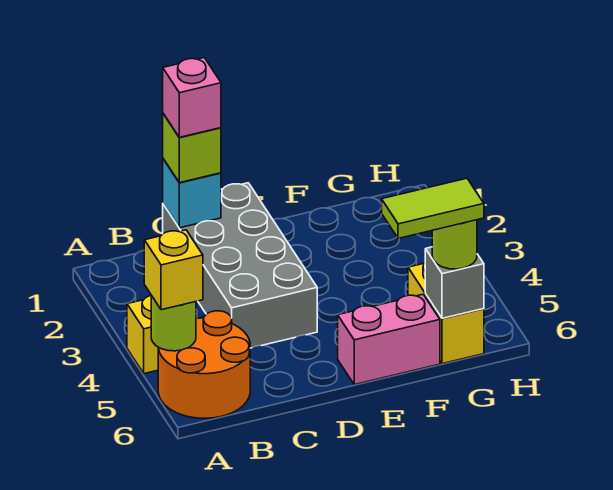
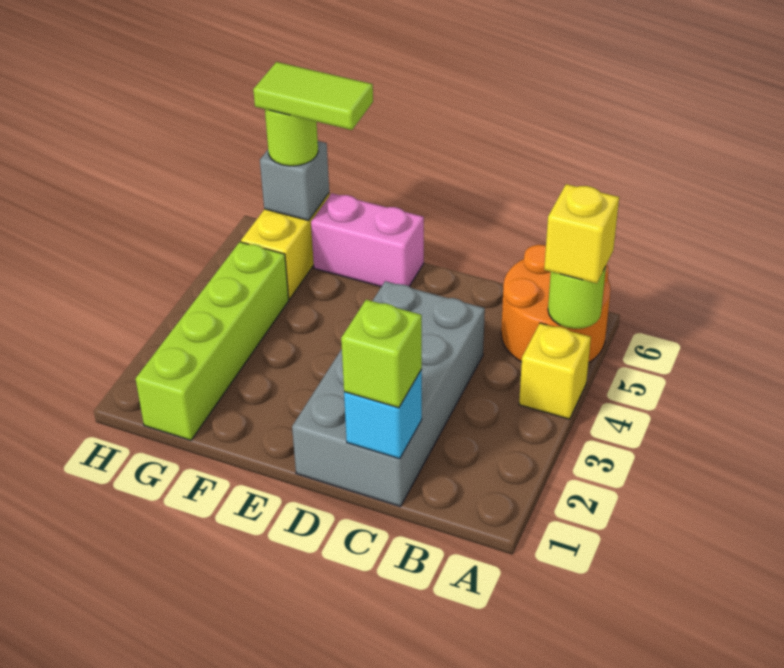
pink 1x1 brick [163,58,221,137] -> none
none -> lime 1x4 brick [136,242,289,440]

